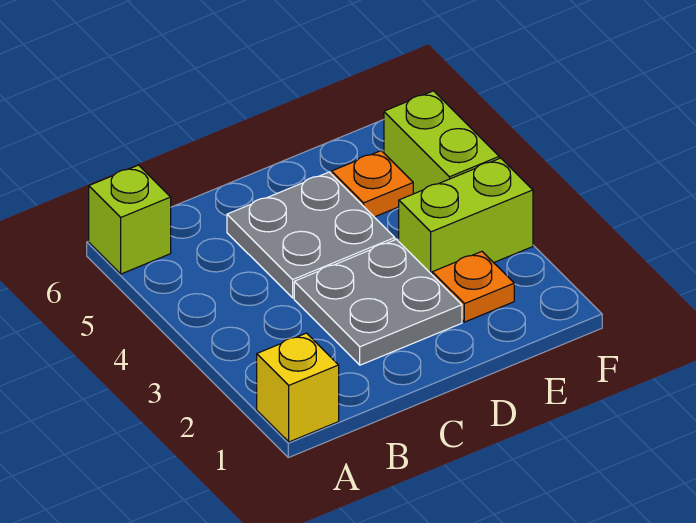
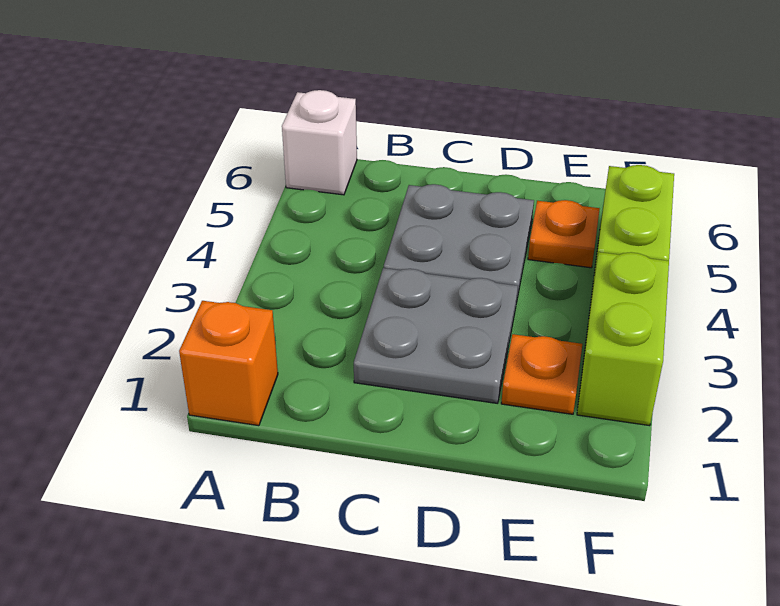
yellow 1x1 brick [257,333,339,442] -> orange 1x1 brick [179,301,278,426]
lime 1x1 brick [89,165,171,274] -> white 1x1 brick [282,90,357,195]
lime 1x2 brick [399,158,533,274] -> lime 1x2 brick turned to [577,252,669,426]

